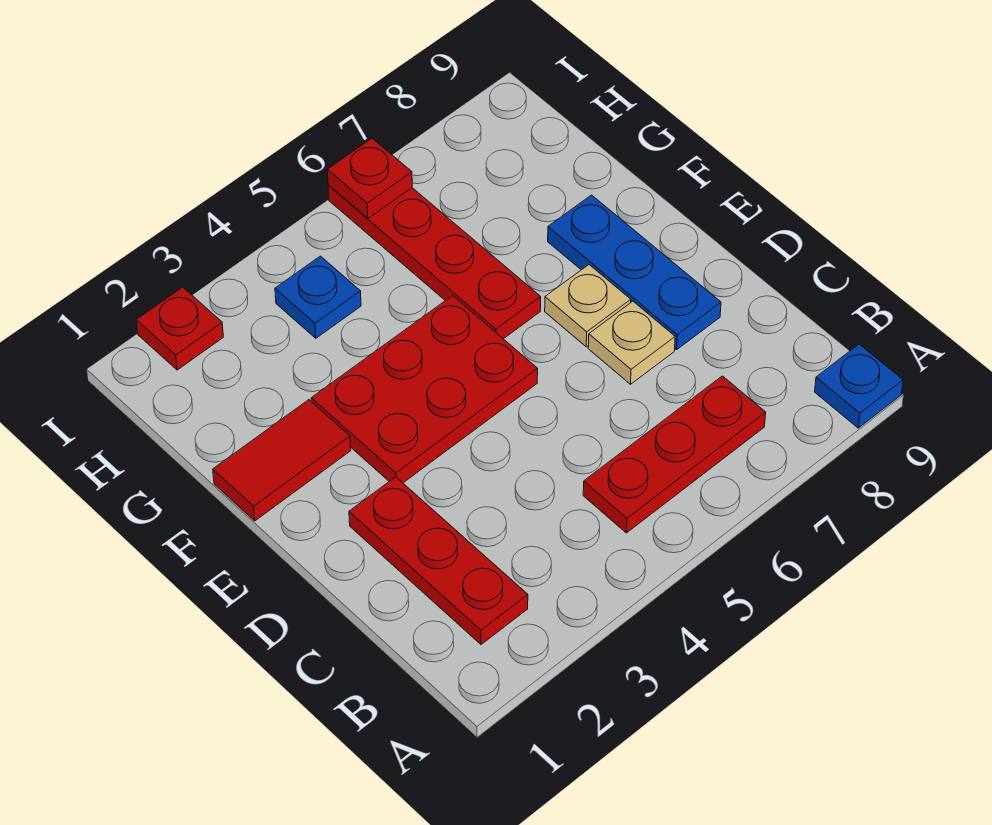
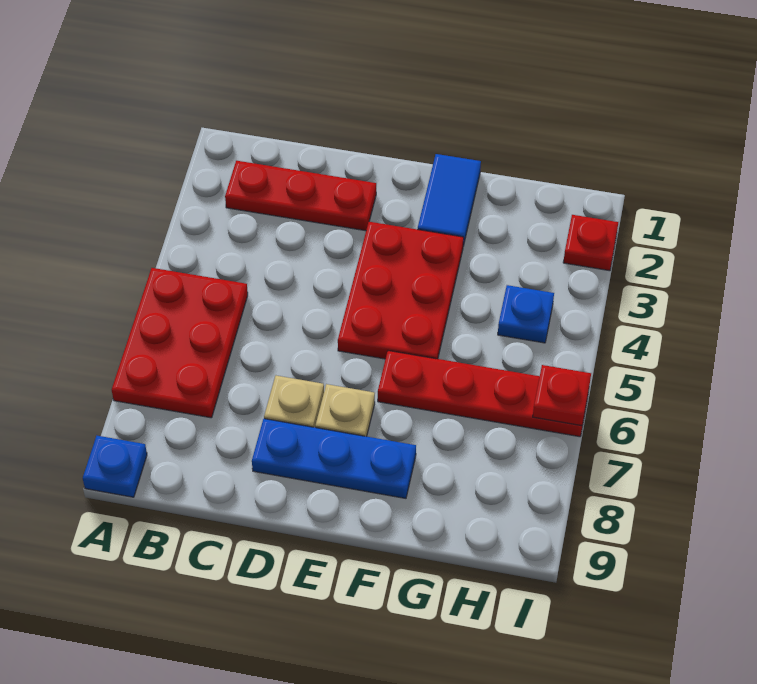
red 1x3 plate [583,376,766,533] -> red 2x3 plate [112,268,248,418]
red 1x2 tile [213,400,351,521] -> blue 1x2 tile [418,154,481,245]

